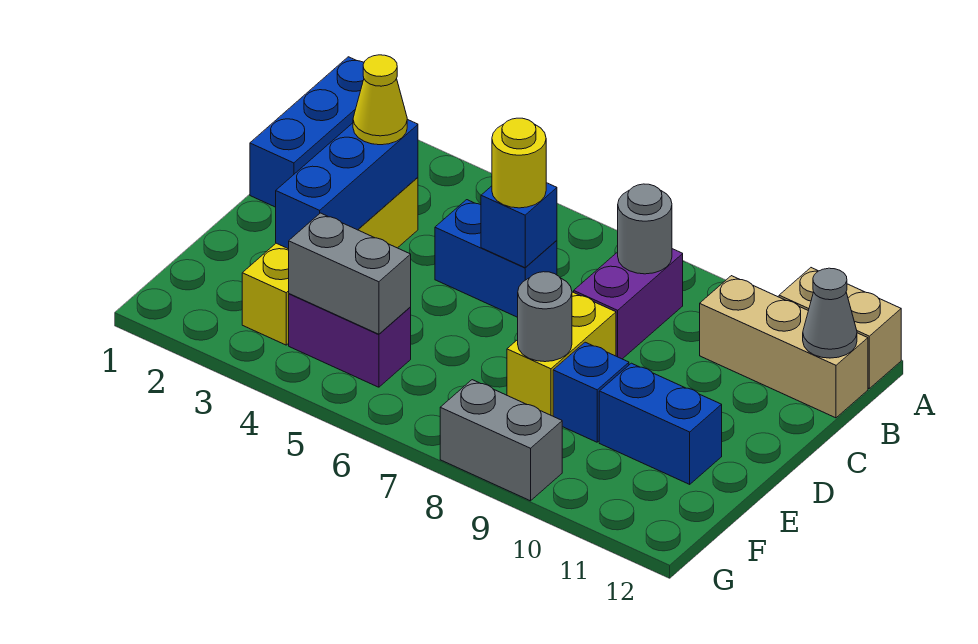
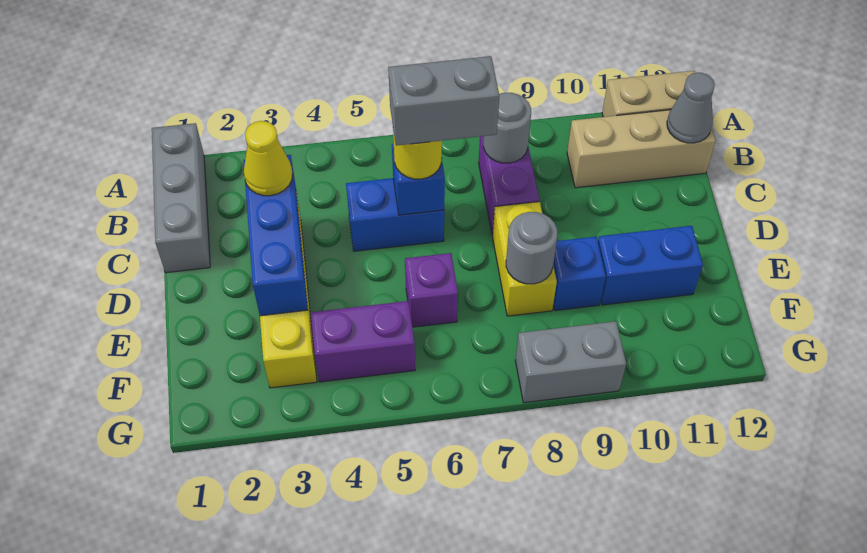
blue 1x3 brick [250,57,364,207] -> grey 1x3 brick [152,123,210,273]
none -> purple 1x1 brick [405,253,458,327]
grey 1x2 brick [289,213,411,334] -> grey 1x2 brick moved to [388,56,499,146]

